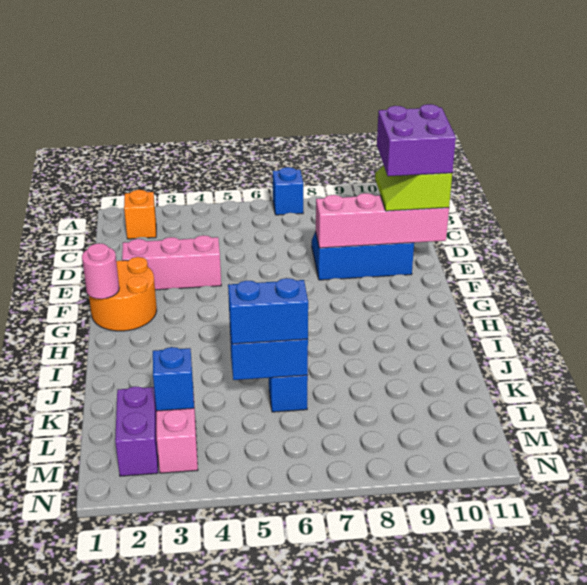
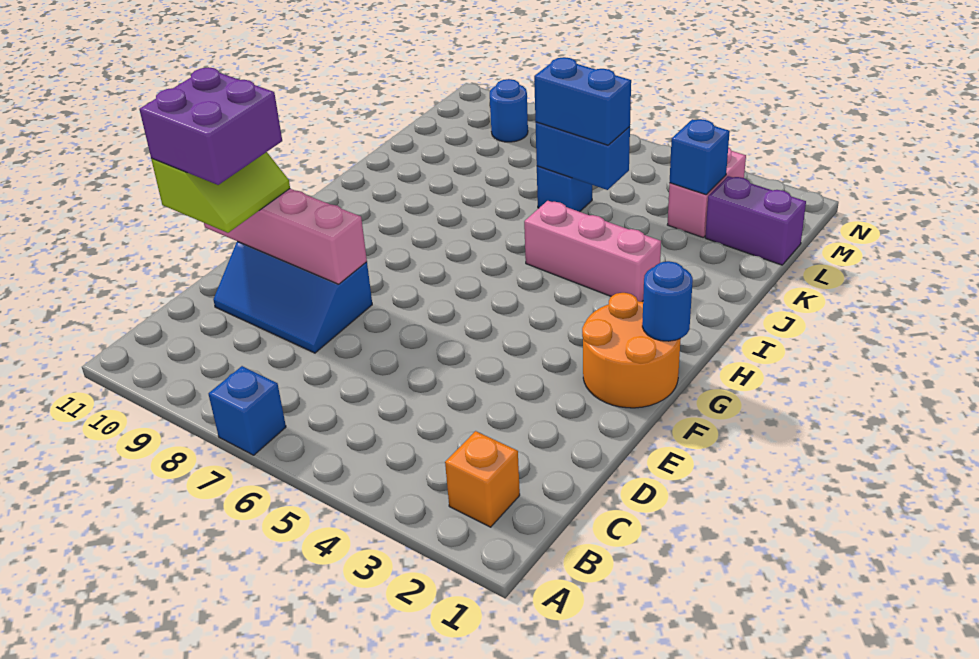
pink 1x3 brick [122,235,221,290] -> pink 1x3 brick moved to [524,201,661,302]
pink 1x1 round brick [82,243,119,299] -> blue 1x1 round brick [642,261,693,341]
purple 1x2 brick [115,386,158,476] -> purple 1x2 brick turned to [705,176,806,265]
none -> blue 1x1 round brick [490,79,528,142]

